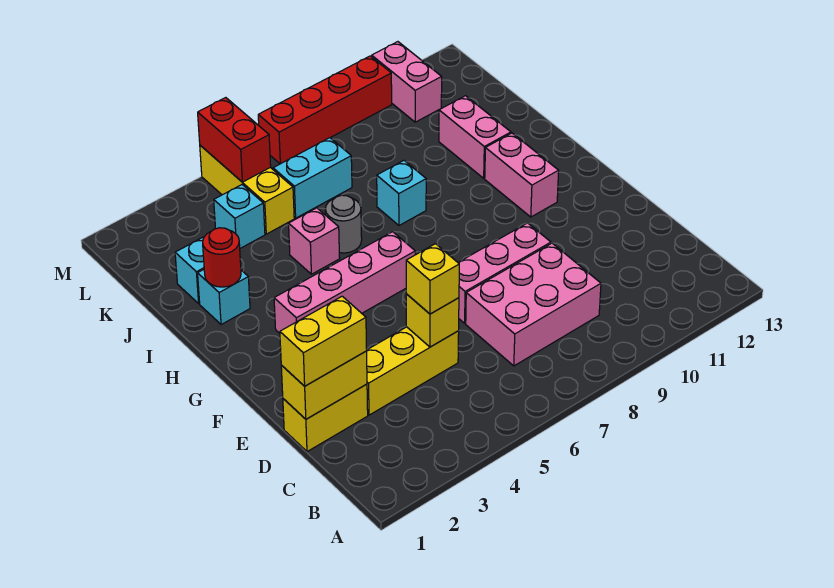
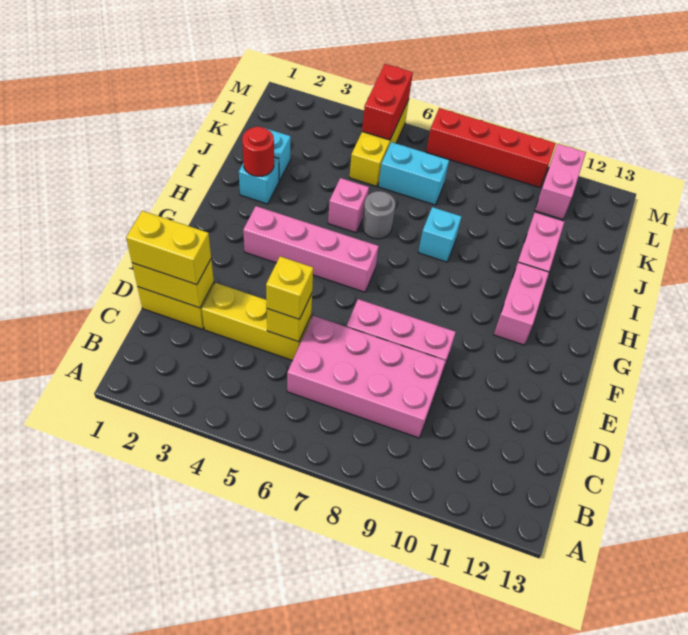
pink 2x3 brick [466,243,601,366] -> pink 2x4 brick [287,316,446,438]
cyan 1x1 brick [214,185,265,248] -> none

